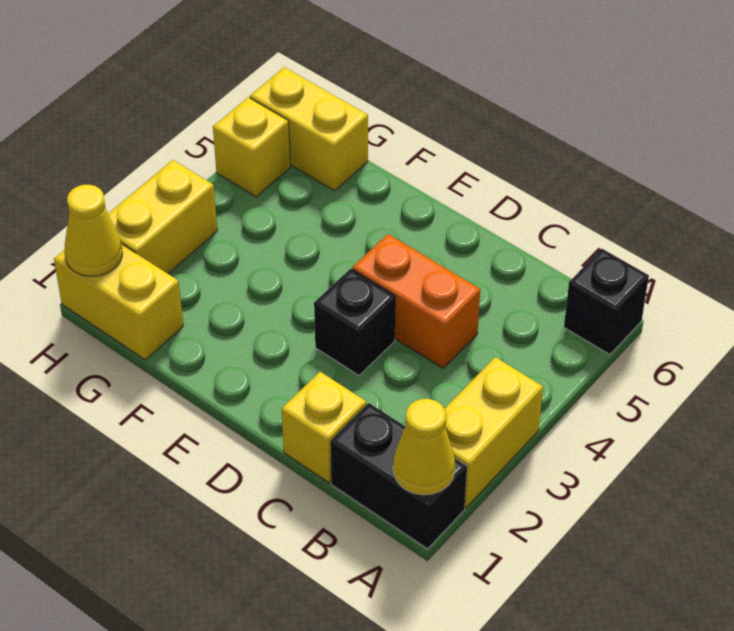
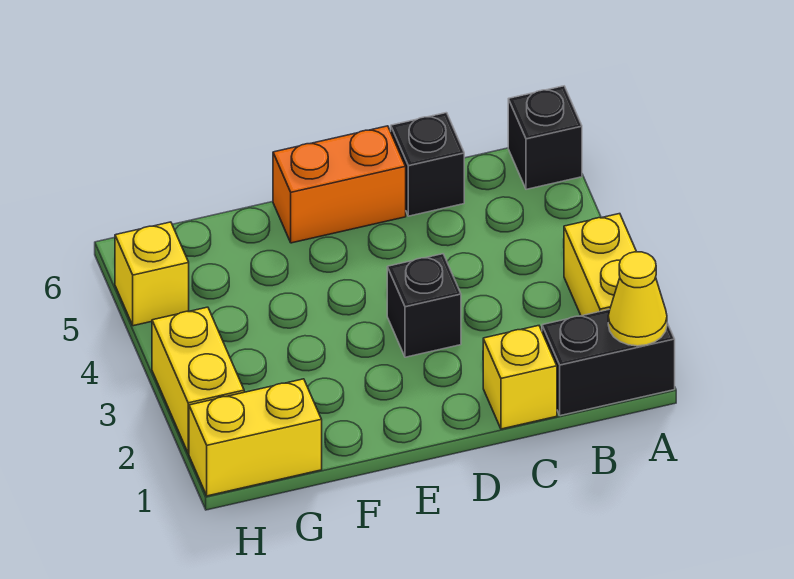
orange 1x2 brick [352,234,480,368] -> orange 1x2 brick moved to [273,126,406,243]
none -> black 1x1 brick [391,113,464,216]
yellow 1x2 brick [250,67,368,191] -> none
yellow 1x1 cone [65,185,122,276] -> none

